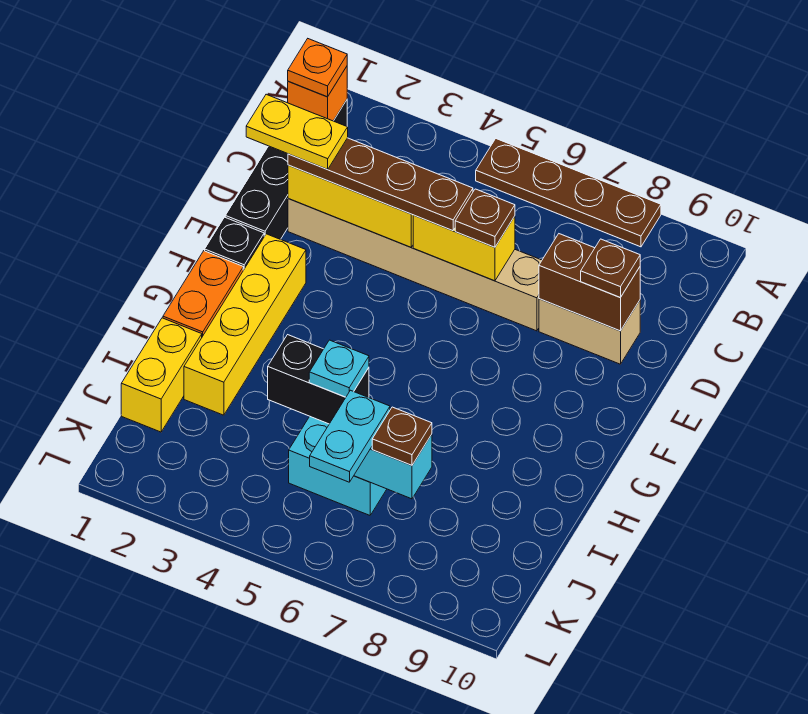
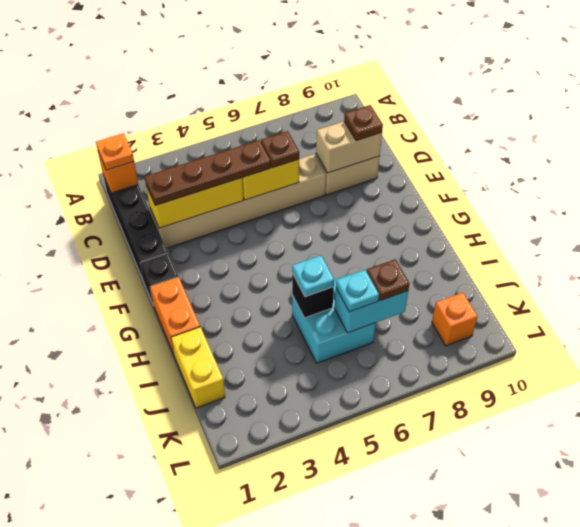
brown 1x4 plate [476,139,661,247] -> none
yellow 1x2 plate [246,94,348,169] -> none
brown 1x2 brick [539,234,640,331] -> tan 1x2 brick [316,121,382,173]
yellow 1x4 brick [184,234,306,415] -> none
black 1x2 brick [268,335,369,424] -> black 1x1 brick [292,273,334,318]
cyan 1x2 plate [310,390,390,482] -> cyan 1x1 plate [336,270,379,312]
none -> orange 1x1 brick [432,293,478,346]

